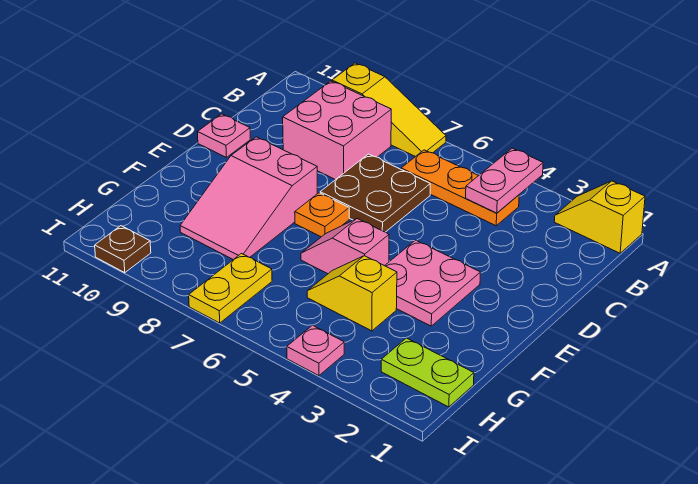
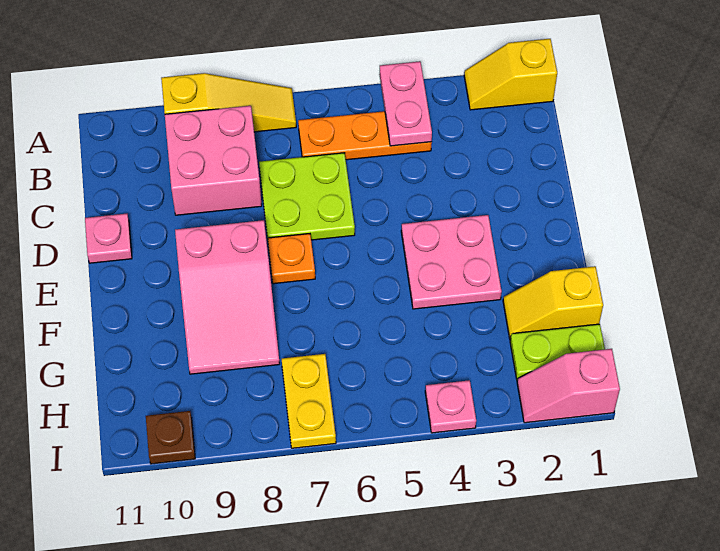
brown 2x2 plate [320,154,430,232] -> lime 2x2 plate [259,153,355,240]
pink 1x2 slope [301,219,389,274] -> pink 1x2 slope moved to [517,349,620,423]
yellow 1x2 slope [307,256,397,331] -> yellow 1x2 slope moved to [503,266,603,339]

